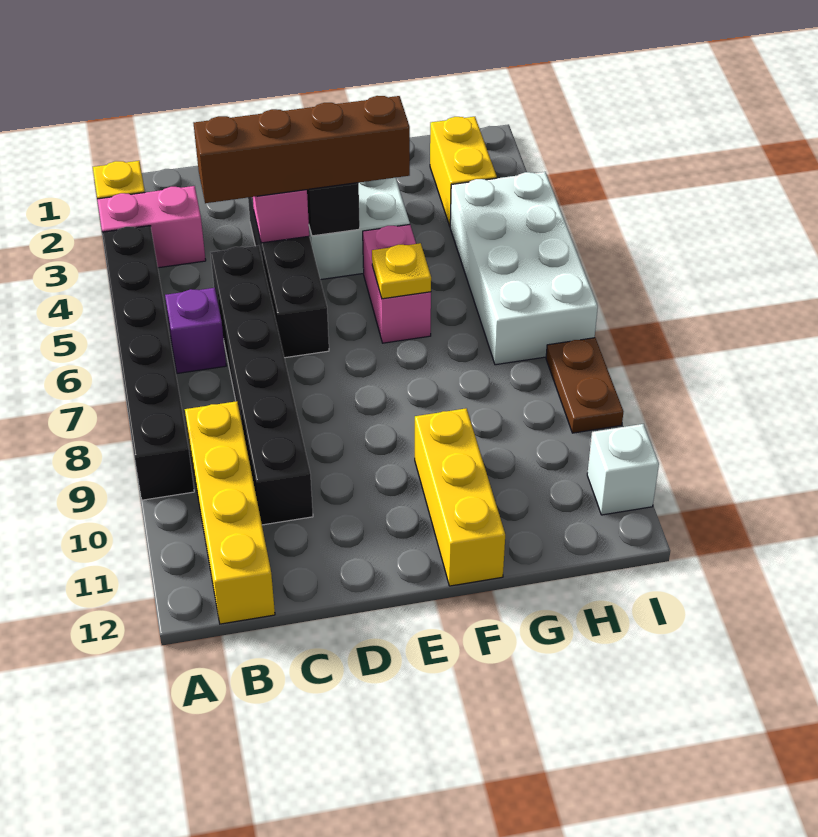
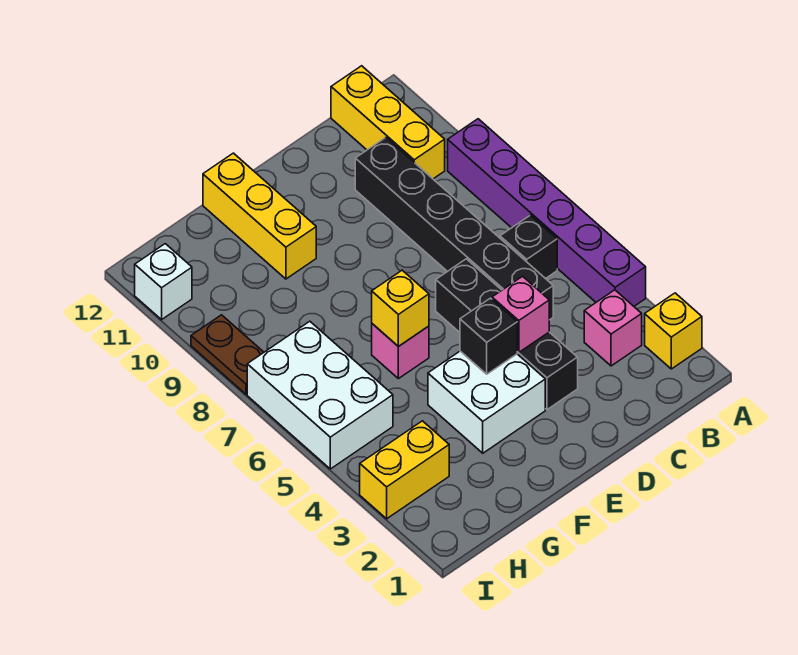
pink 1x2 brick [97,186,206,268] -> pink 1x1 brick [584,290,642,366]
black 1x6 brick [102,226,194,500] -> purple 1x6 brick [448,119,646,306]
purple 1x1 brick [165,288,226,373] -> black 1x1 brick [500,215,557,279]
yellow 1x4 brick [185,401,275,624] -> yellow 1x3 brick [331,66,445,179]
brown 1x4 brick [194,96,410,203] -> none
pink 1x2 brick [363,225,431,343] -> pink 1x1 brick [372,324,429,379]
yellow 1x1 plate [372,243,431,299] -> yellow 1x1 brick [372,270,429,347]
yellow 1x2 brick [430,117,497,226] -> yellow 1x2 brick turned to [360,421,449,519]
white 2x4 brick [450,172,598,365] -> white 2x3 brick [247,321,393,469]

